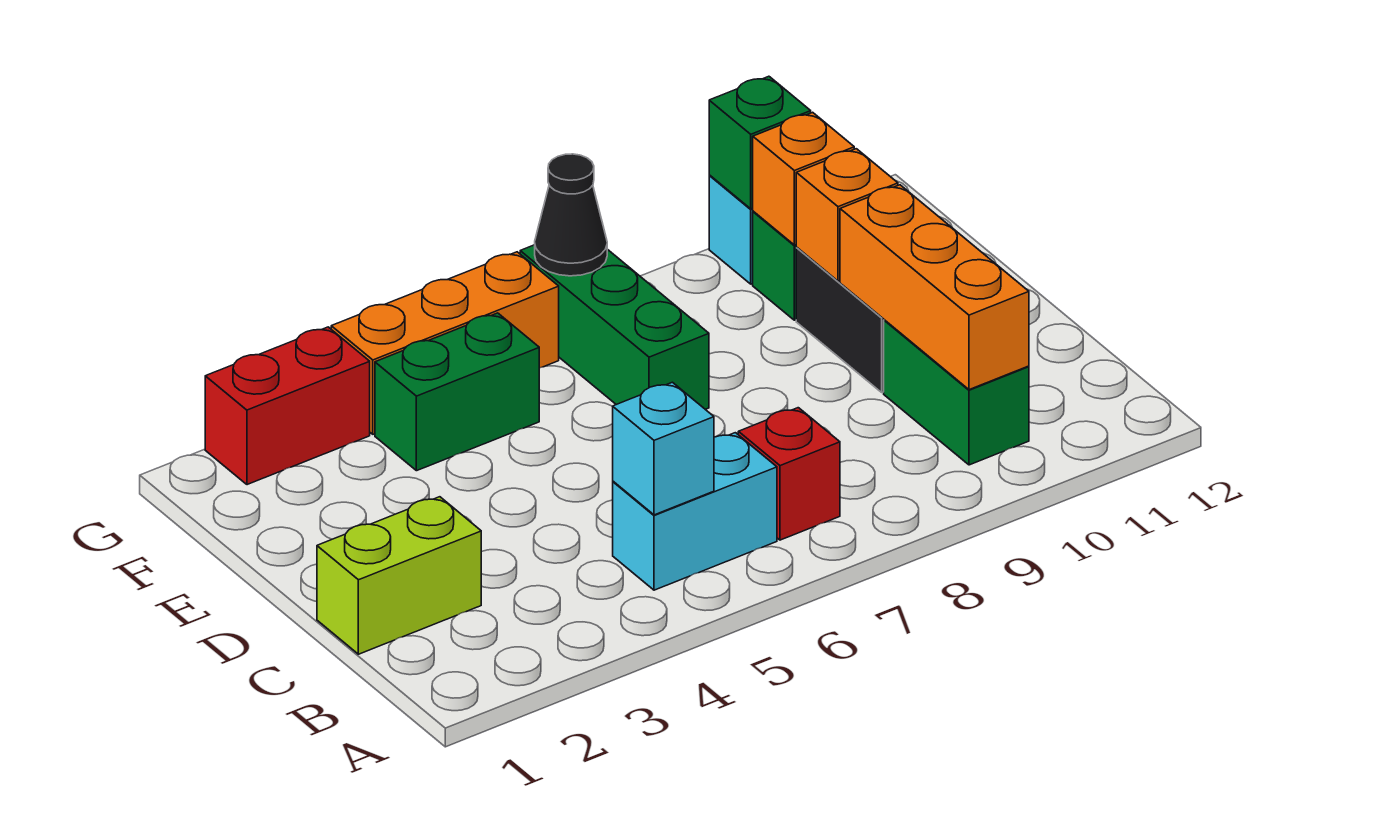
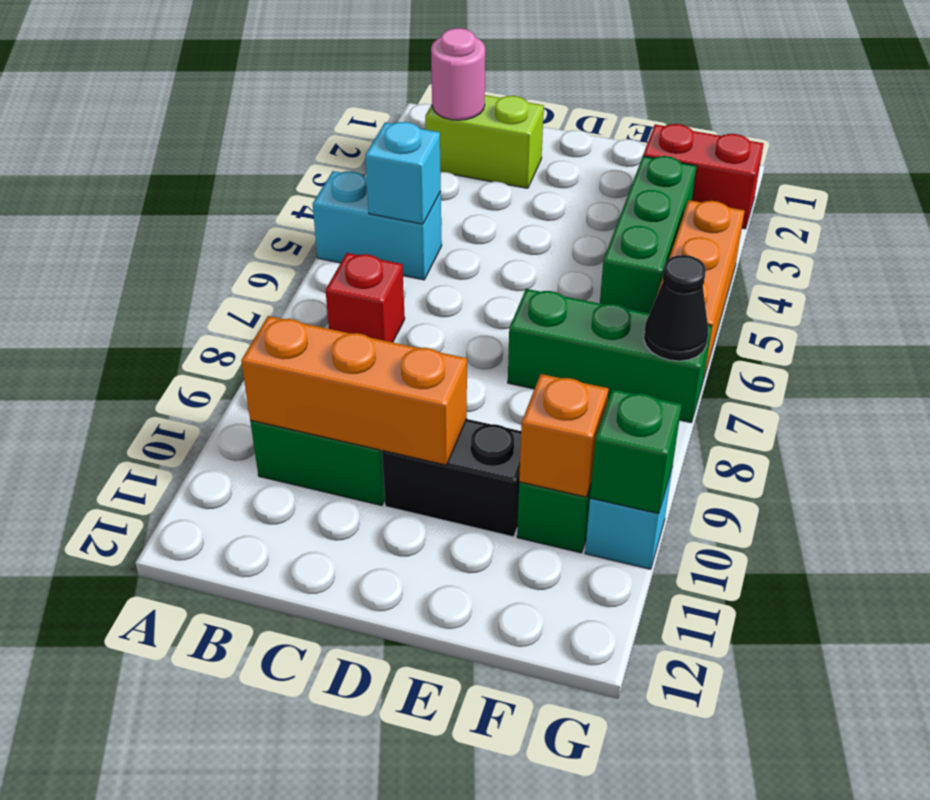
none -> pink 1x1 round brick [431,28,485,120]
cyan 1x2 brick [613,433,777,590] -> cyan 1x2 brick turned to [313,171,442,280]
lime 1x2 brick [317,497,481,654] -> lime 1x2 brick turned to [425,95,544,188]
orange 1x1 brick [796,149,898,281] -> none
green 1x2 brick [375,313,539,471] -> green 1x3 brick [600,156,697,313]
red 1x2 brick [205,327,370,485] -> red 1x2 brick turned to [643,124,764,229]

